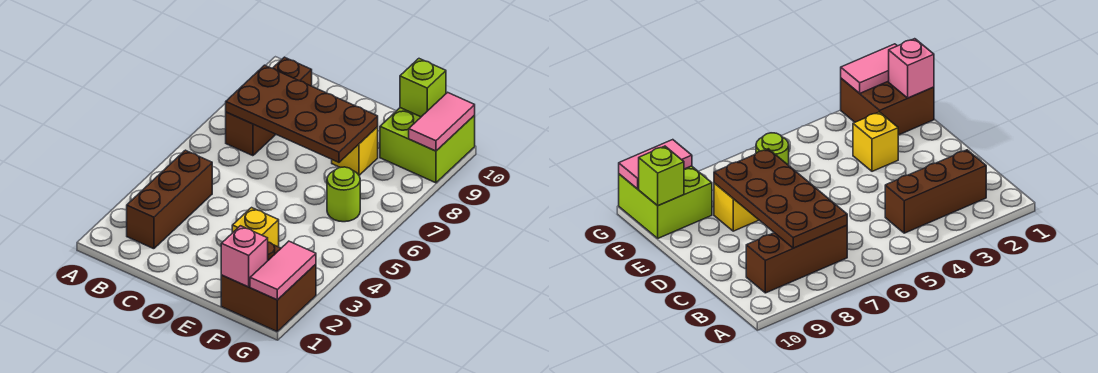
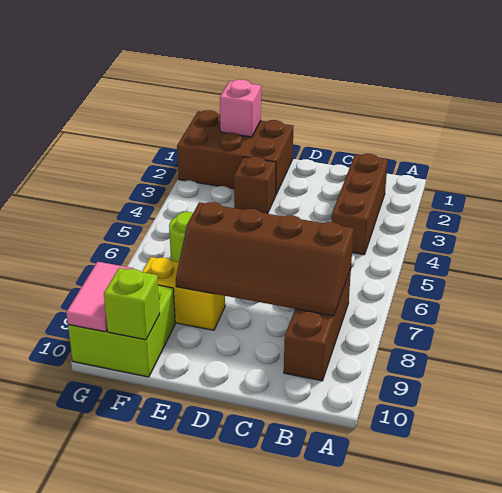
brown 2x4 plate [226,65,378,162] -> brown 2x4 slope [176,202,354,316]
yellow 1x1 brick [232,208,279,247] -> brown 1x1 brick [234,157,276,214]
yellow 1x1 brick [332,127,378,175] -> yellow 1x2 brick [142,257,225,330]
brown 2x2 brick [221,242,316,331] -> brown 2x3 brick [177,110,293,194]
pink 1x2 tile [250,241,316,300] -> none

